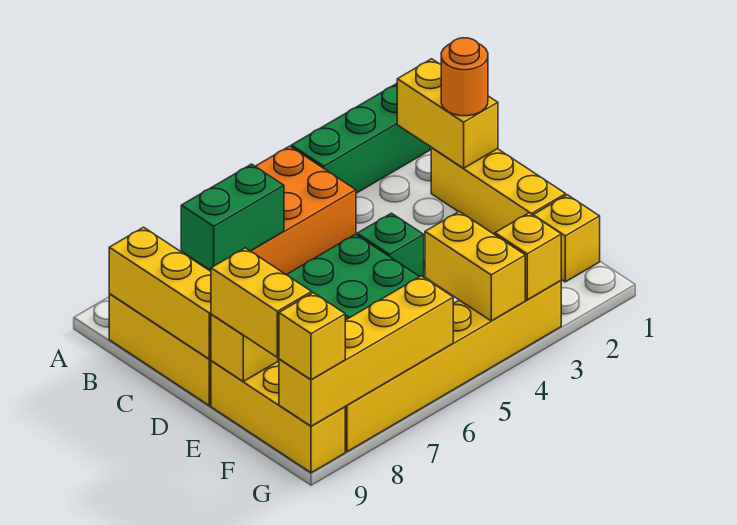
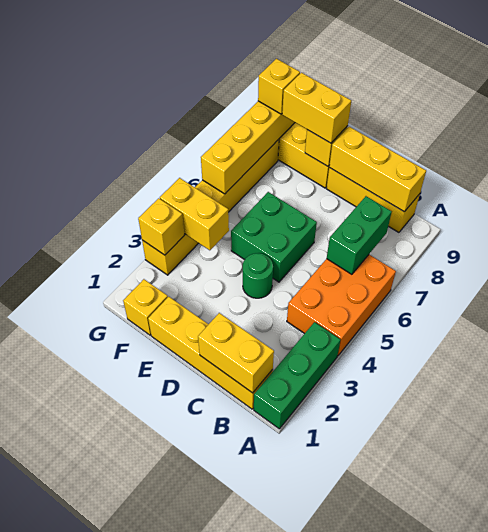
yellow 1x3 brick [431,148,566,235] -> yellow 1x4 brick [148,297,273,409]
orange 1x1 round brick [441,38,488,116] -> none
green 1x1 brick [357,213,424,277] -> green 1x1 round brick [243,253,273,298]

